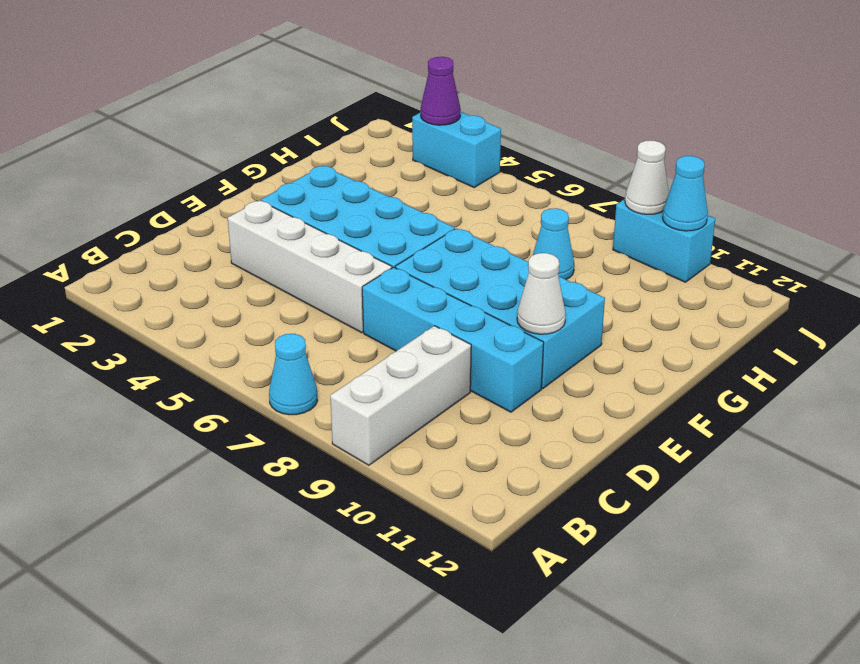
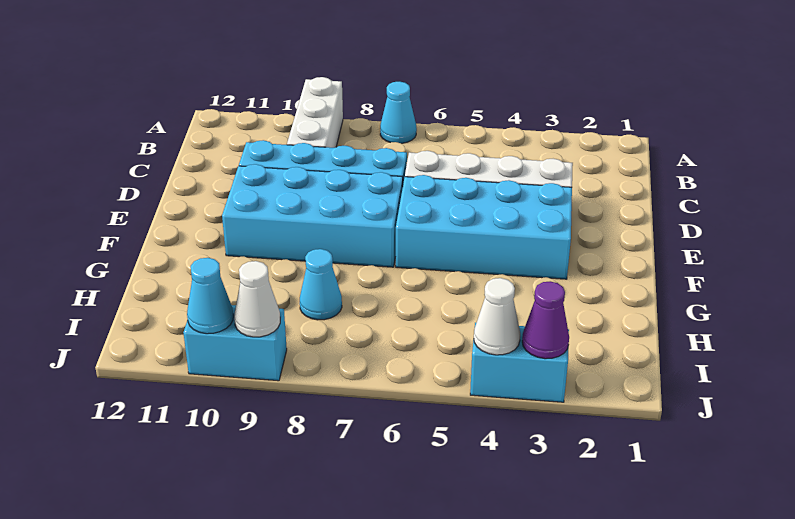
white 1x1 cone [517,253,566,334] -> white 1x1 cone moved to [474,278,520,355]

